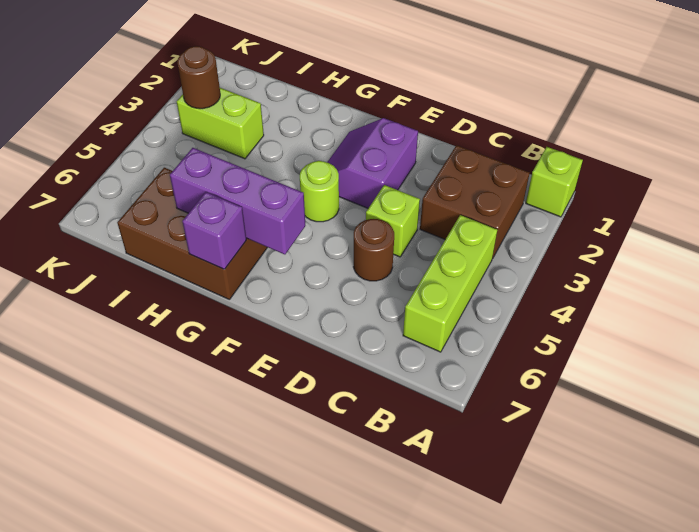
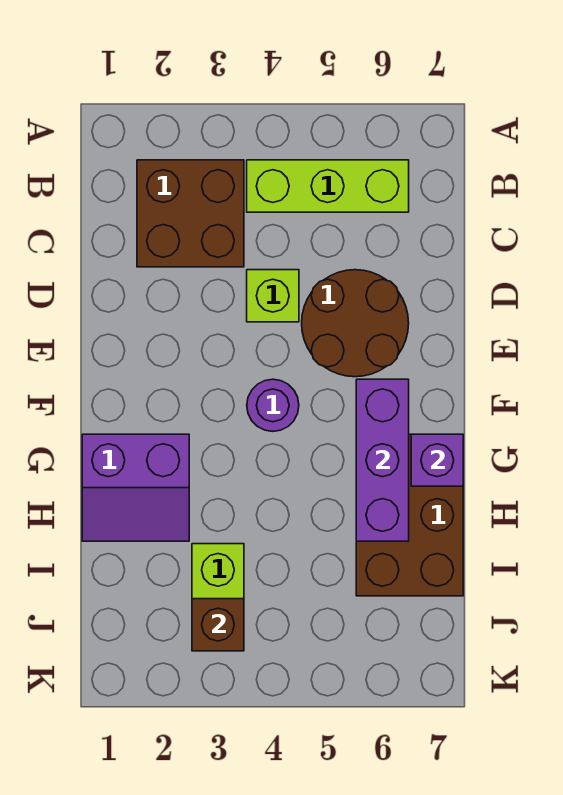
lime 1x1 brick [526,147,583,217] -> none
brown 1x1 round brick [354,219,394,281] -> brown 2x2 round brick [302,270,409,377]
purple 2x2 slope [327,118,418,208] -> purple 2x2 slope moved to [82,434,189,541]
lime 1x1 round brick [300,161,339,222] -> purple 1x1 round brick [247,379,299,431]
brown 1x1 round brick [177,46,220,109] -> brown 1x1 brick [192,599,244,651]

